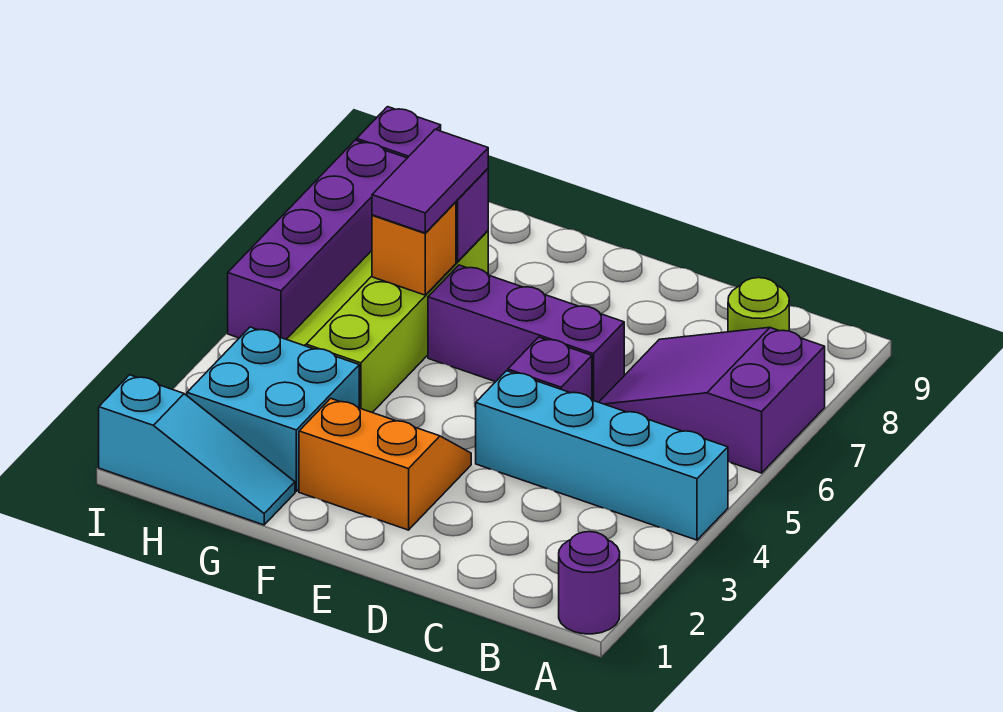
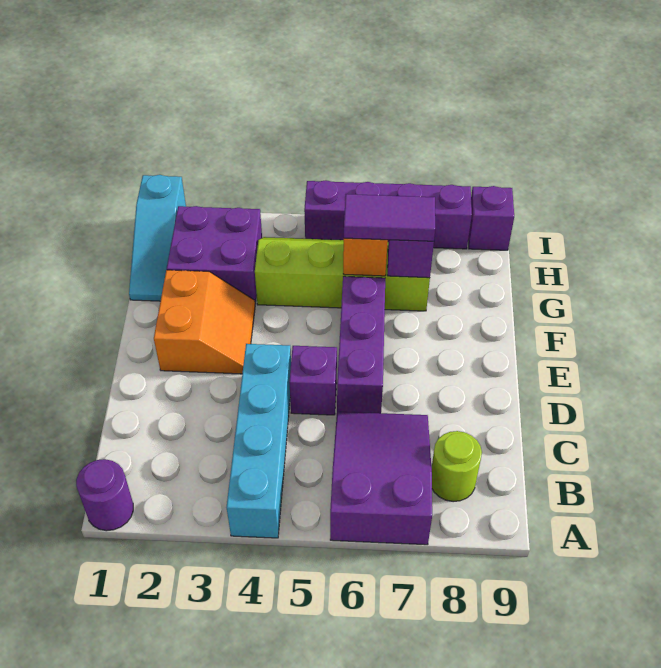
cyan 2x2 brick [187,327,359,491] -> purple 2x2 brick [167,206,262,304]

